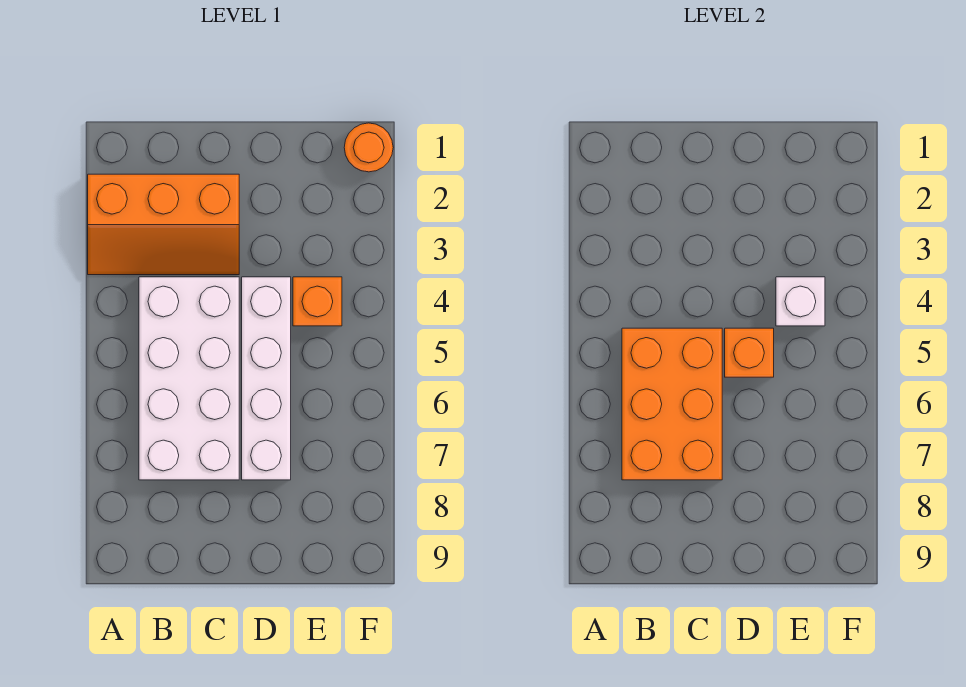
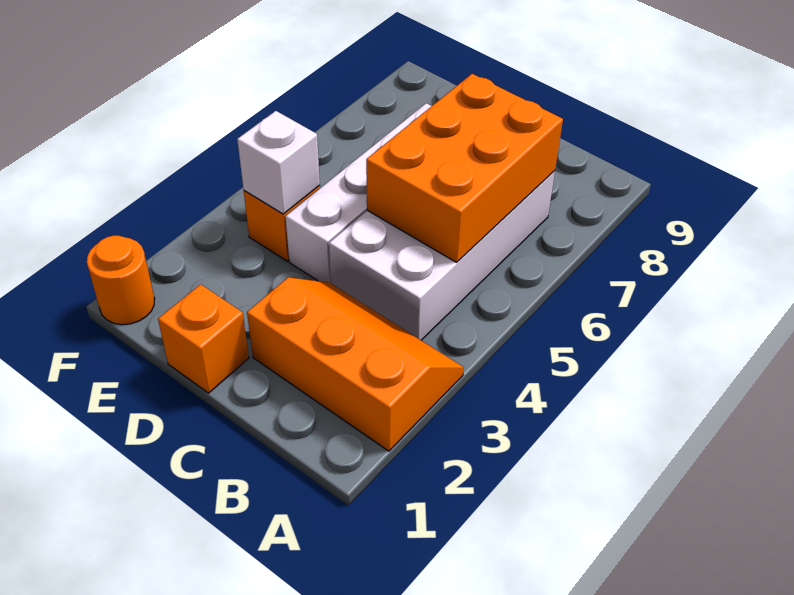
orange 1x1 brick [725,328,774,377] -> orange 1x1 brick moved to [158,284,249,393]

